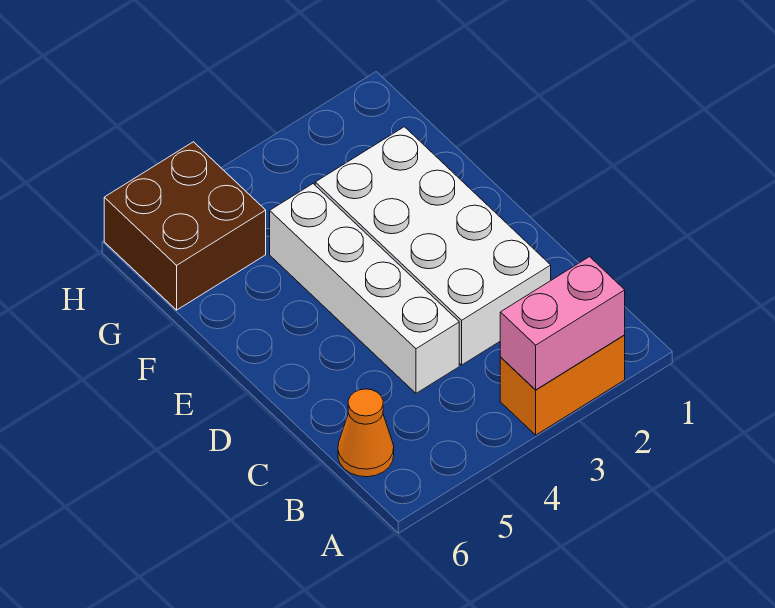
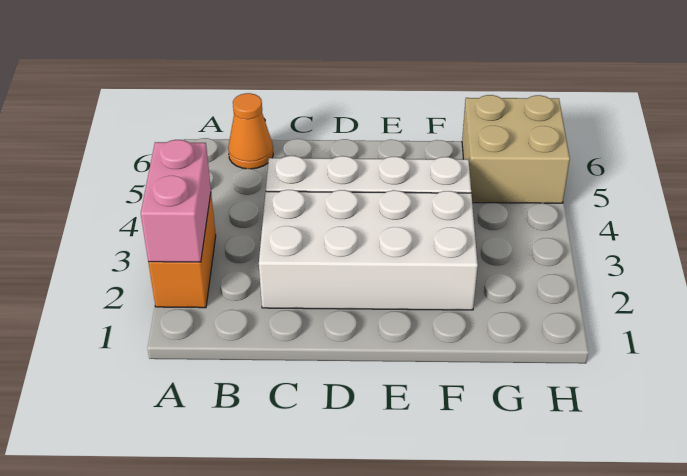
brown 2x2 brick [104,142,266,310] -> tan 2x2 brick [462,95,570,203]

